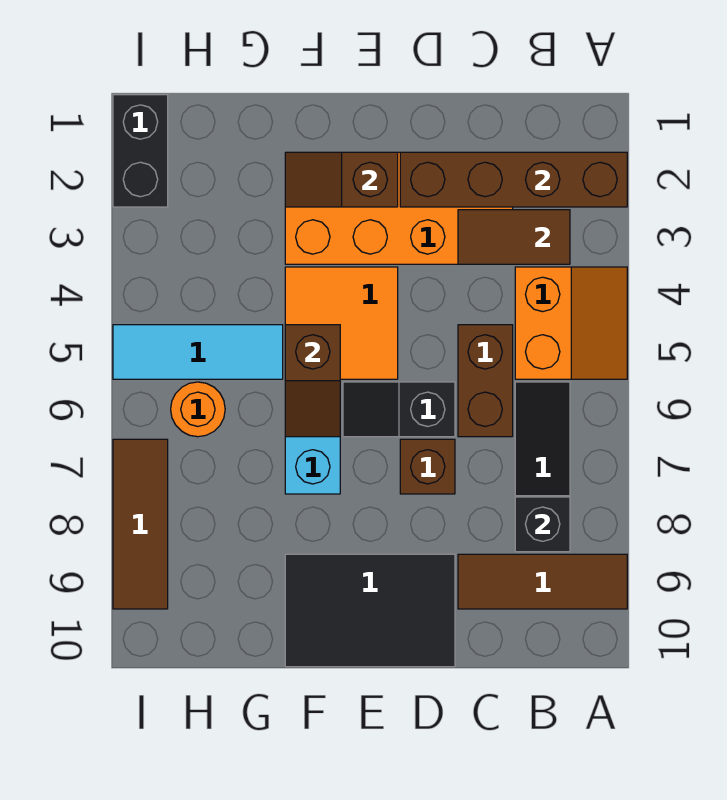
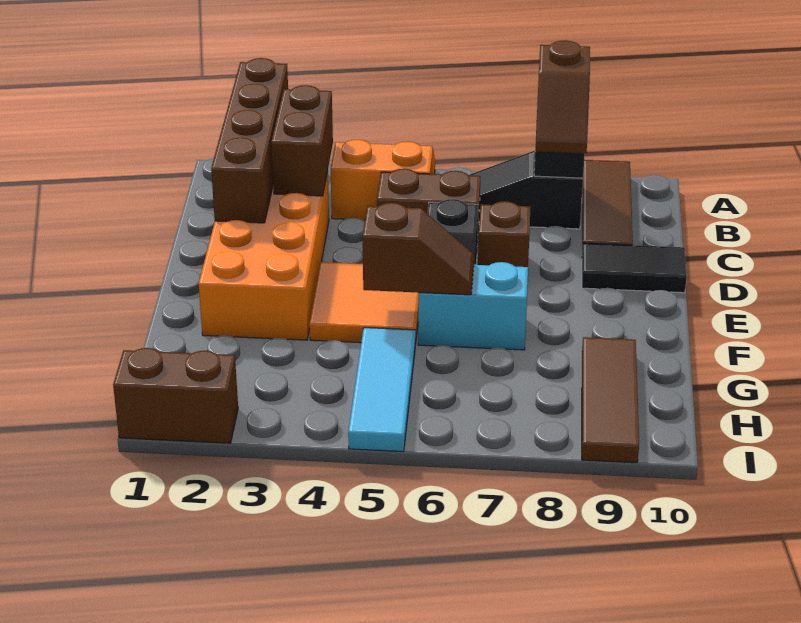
brown 1x2 tile [458,210,570,264] -> brown 1x2 brick [271,85,333,196]
black 2x3 tile [285,554,455,667] -> black 1x2 tile [582,243,687,293]
brown 1x2 slope [285,152,398,207] -> brown 1x2 slope moved to [535,40,590,153]
orange 1x1 round brick [171,382,225,437] -> none
black 1x2 brick [113,95,168,207] -> brown 1x2 brick [113,348,238,443]
brown 1x3 tile [113,439,168,609] -> brown 1x3 tile turned to [582,337,639,463]

